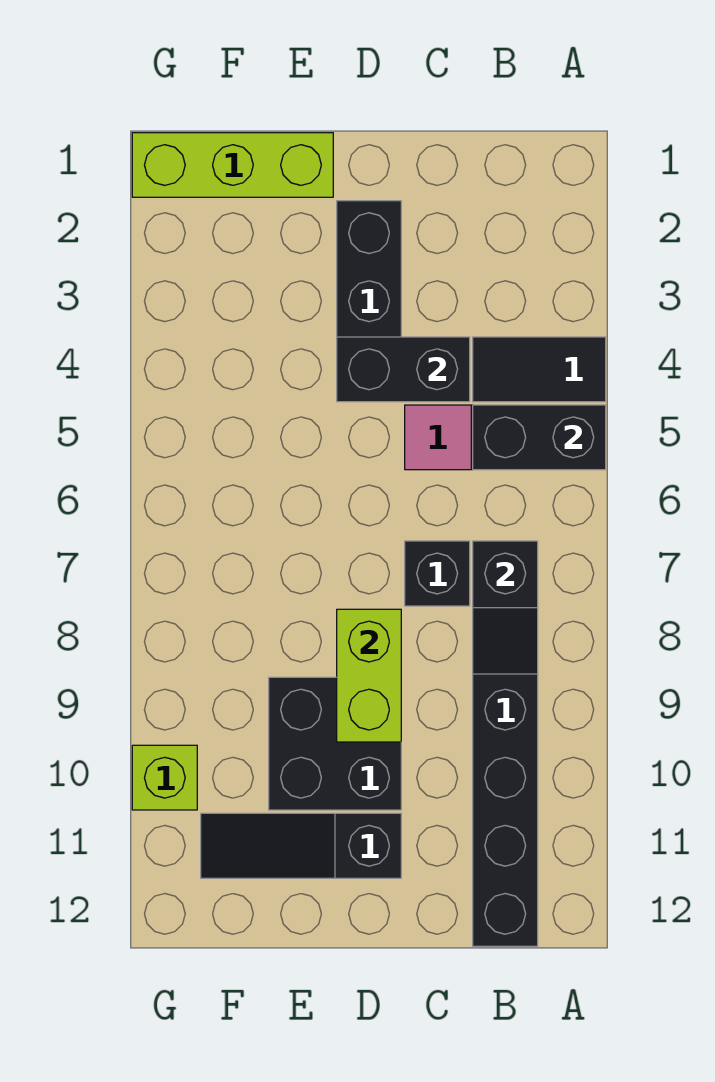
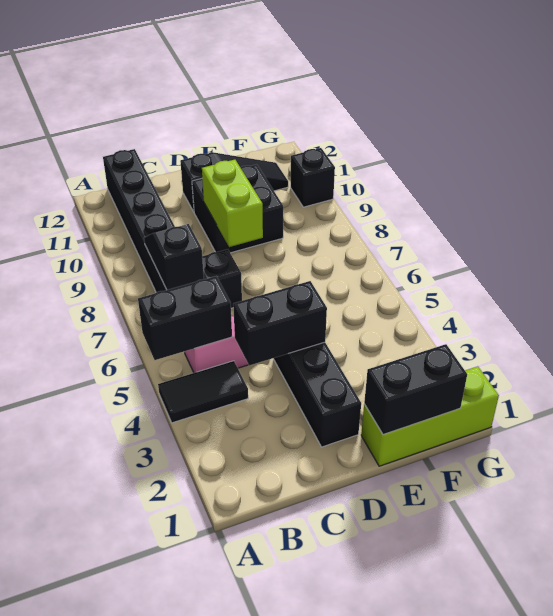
none -> black 1x2 brick [364,344,467,435]
lime 1x1 brick [132,745,197,810] -> black 1x1 brick [291,148,335,207]

